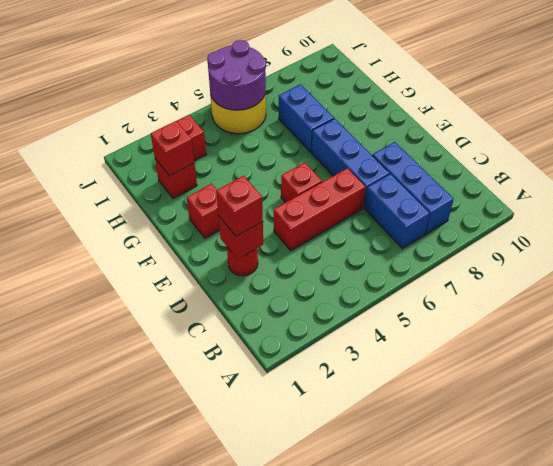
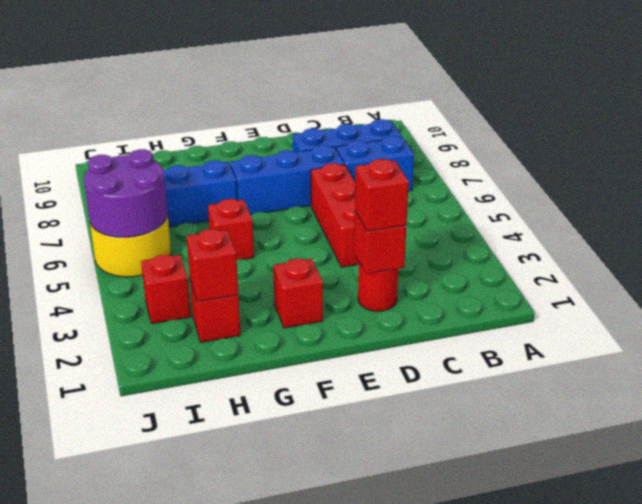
red 1x1 brick [281,163,322,203] -> red 1x1 brick moved to [208,199,254,259]

